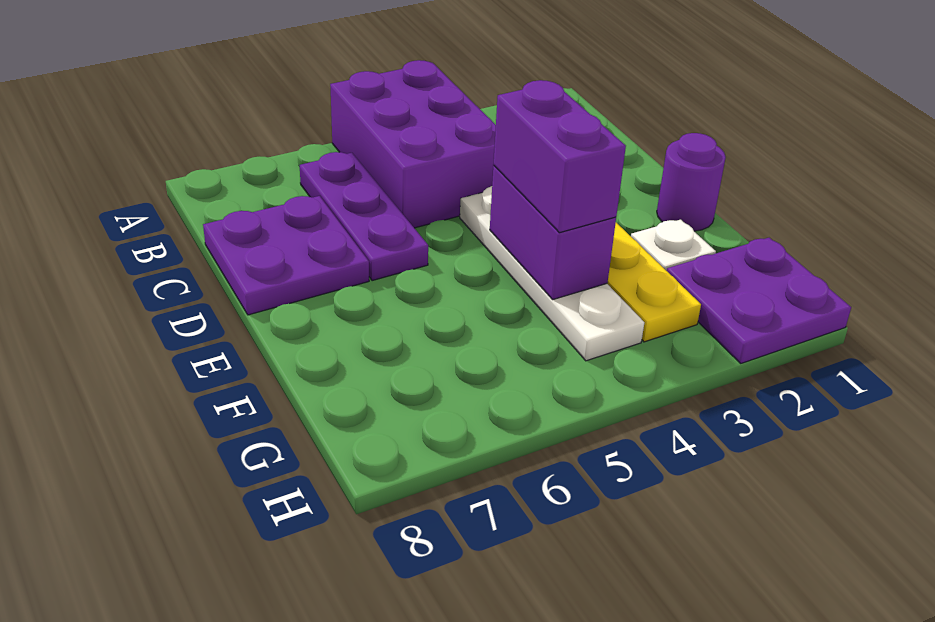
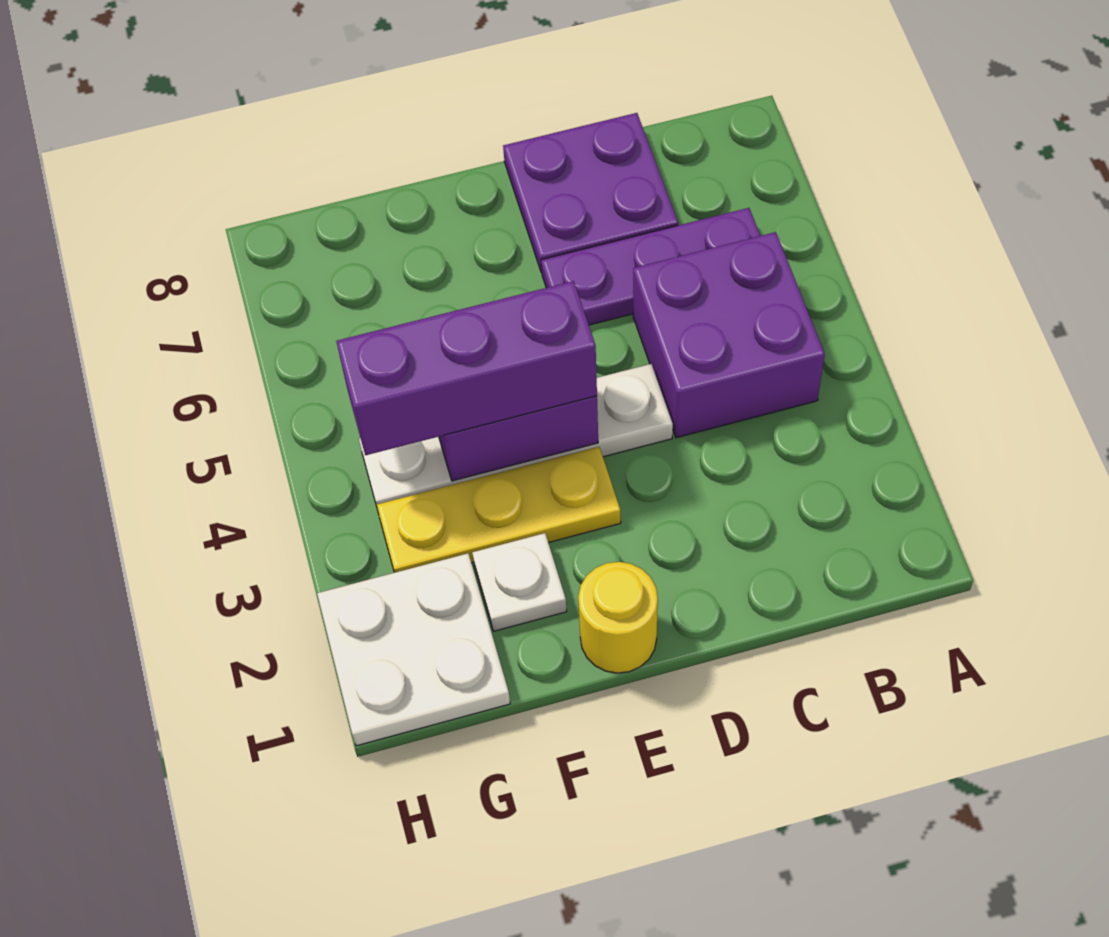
purple 2x3 brick [330,60,496,228] -> purple 2x2 brick [633,232,825,438]
purple 1x1 round brick [657,133,726,231] -> yellow 1x1 round brick [578,562,658,673]
purple 1x2 brick [494,80,626,233] -> purple 1x3 brick [336,281,597,455]
purple 2x2 plate [667,238,851,363] -> white 2x2 plate [317,553,510,746]

